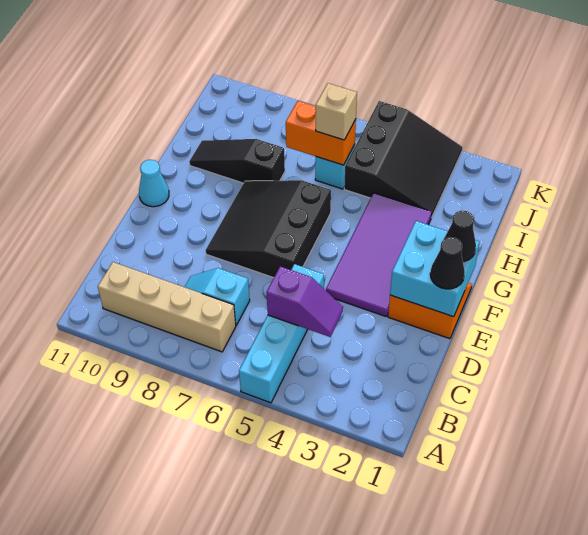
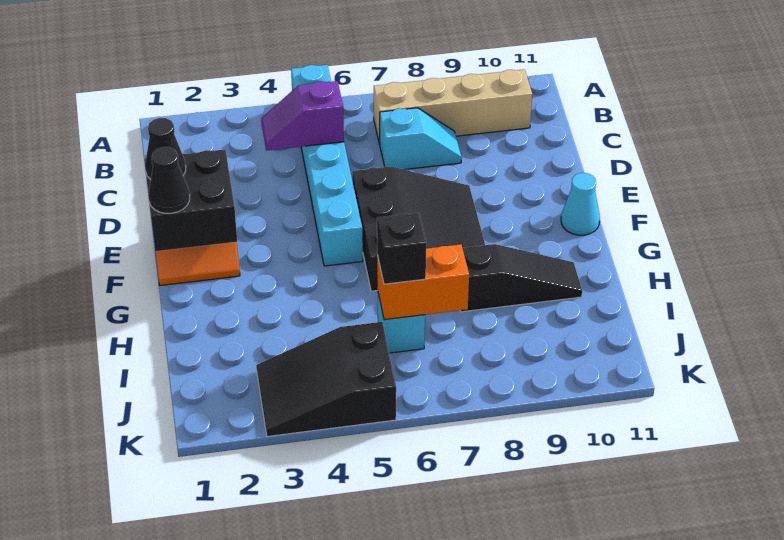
cyan 1x4 brick [239,264,324,403] -> cyan 1x6 brick [291,65,363,266]
cyan 2x2 brick [390,221,480,317] -> black 2x2 brick [144,150,237,251]
purple 2x4 tile [326,193,432,316] -> none
black 3x3 slope [344,101,462,218] -> black 2x3 slope [256,322,396,437]
tan 1x1 brick [316,83,357,140] -> black 1x1 brick [377,213,426,284]

